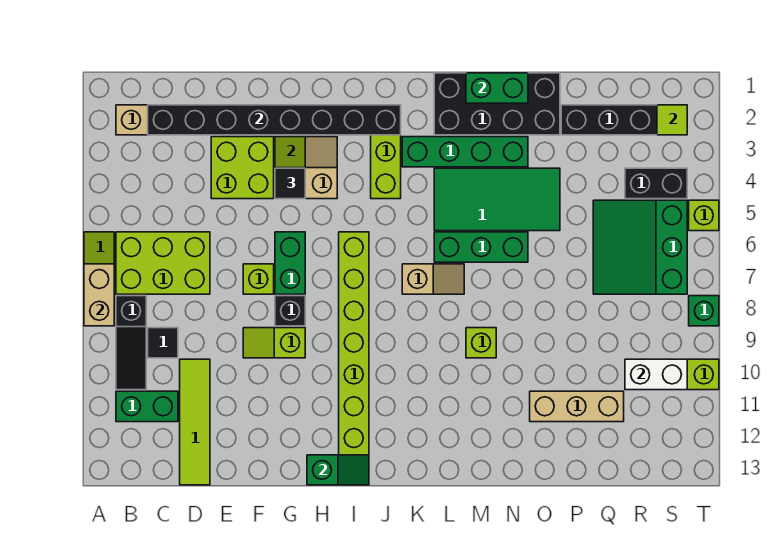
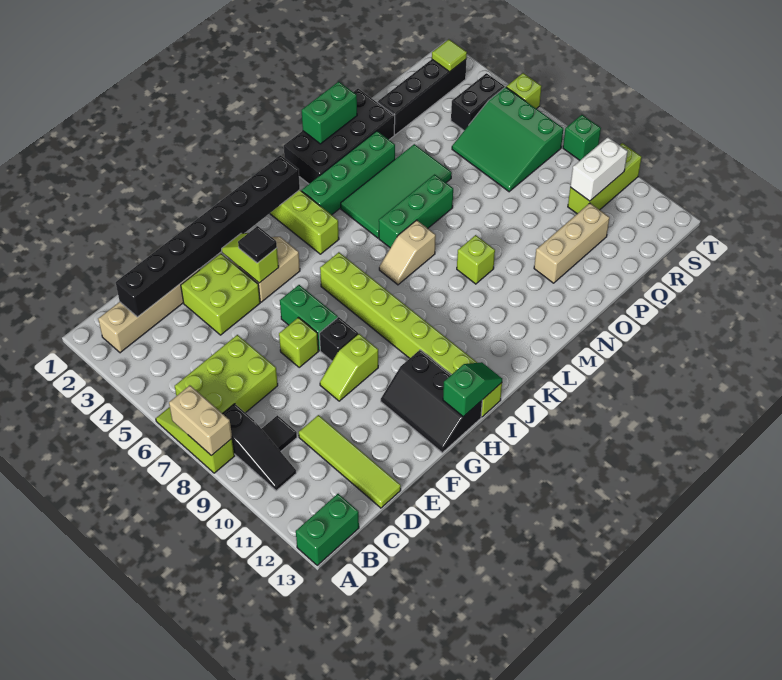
green 1x2 brick [116,391,178,422] -> green 1x2 brick moved to [296,494,359,565]
none -> black 2x3 slope [381,350,482,453]
tan 1x2 slope [402,264,464,294] -> tan 1x2 slope turned to [379,220,436,285]

